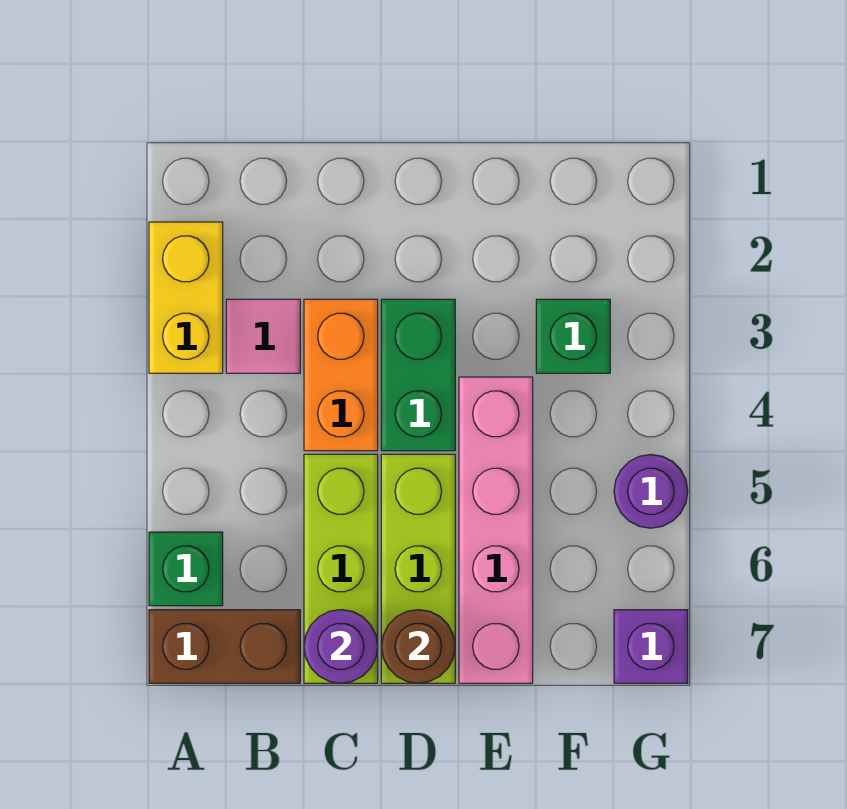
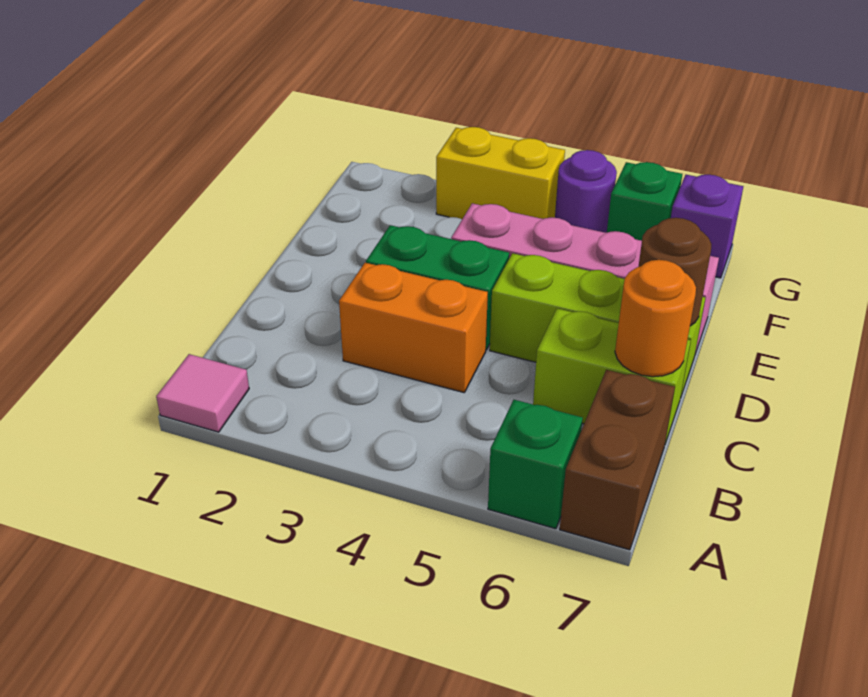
yellow 1x2 brick [149,222,223,373] -> yellow 1x2 brick moved to [436,127,565,219]
pink 1x1 tile [226,299,300,373] -> pink 1x1 tile moved to [156,354,249,432]
lime 1x3 brick [304,454,378,683] -> lime 1x2 brick [533,308,691,443]
purple 1x1 round brick [304,610,378,683] -> orange 1x1 round brick [615,260,696,377]
green 1x1 brick [536,299,610,373] -> green 1x1 brick moved to [607,162,682,241]

